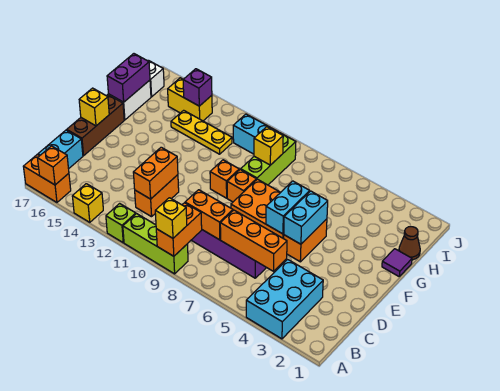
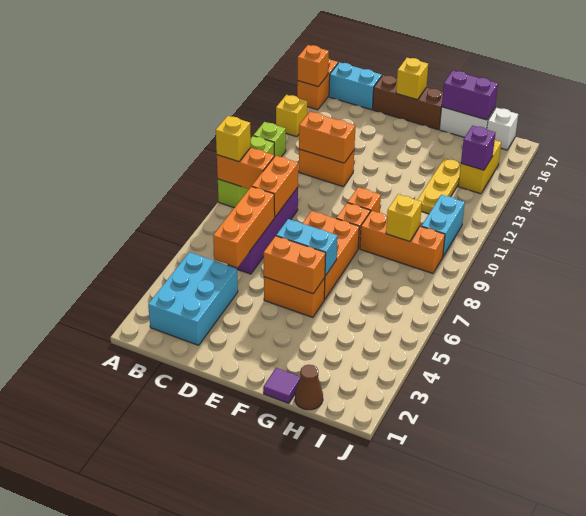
cyan 2x3 brick [246,259,323,339] -> cyan 2x3 brick turned to [148,252,238,345]
cyan 1x2 brick [284,191,328,244] -> orange 1x2 brick [264,236,326,294]
lime 1x3 brick [241,133,296,185] -> orange 1x3 brick [360,211,445,273]

